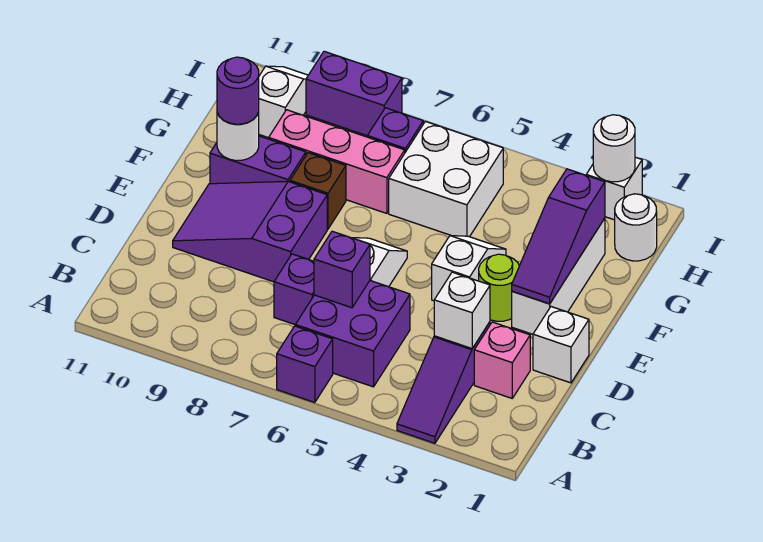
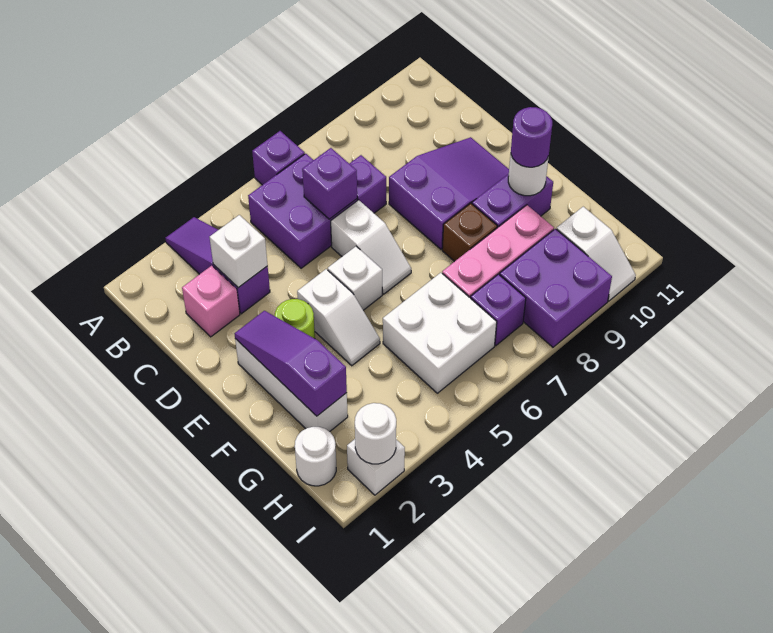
white 1x1 brick [533,307,589,383] -> white 1x1 brick moved to [328,246,382,310]
purple 1x2 brick [306,51,402,136] -> purple 2x2 brick [500,229,612,347]

